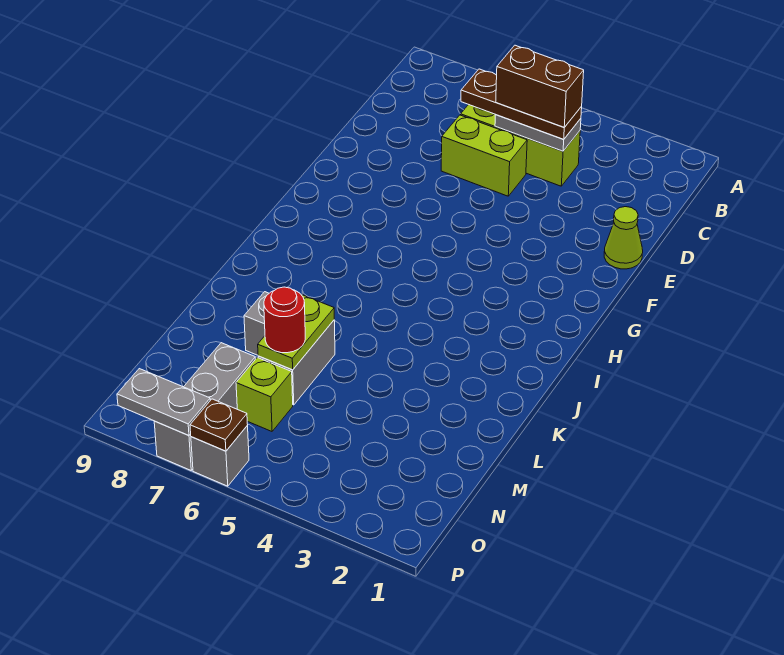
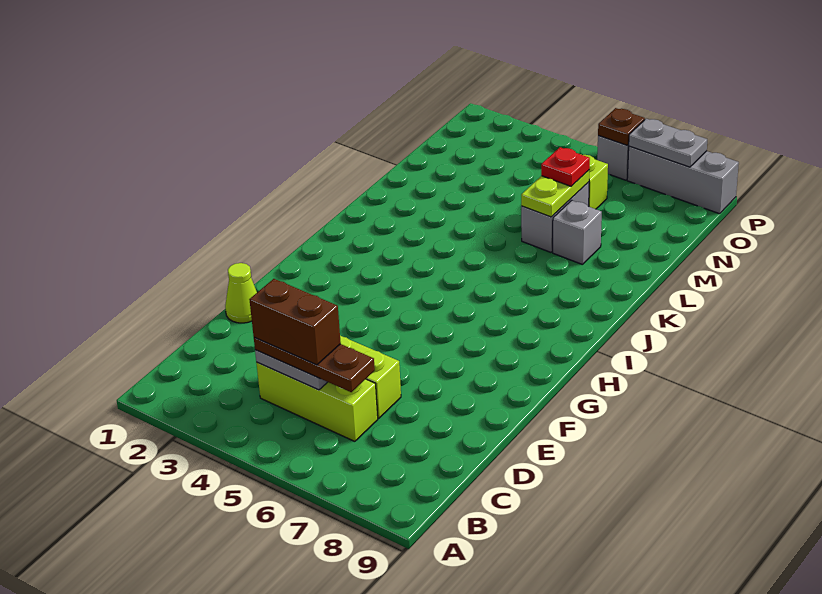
red 1x1 round brick [264,287,305,353] -> red 1x1 plate [541,147,590,186]
grey 1x3 brick [154,343,255,470] -> grey 1x3 brick turned to [627,146,739,214]

